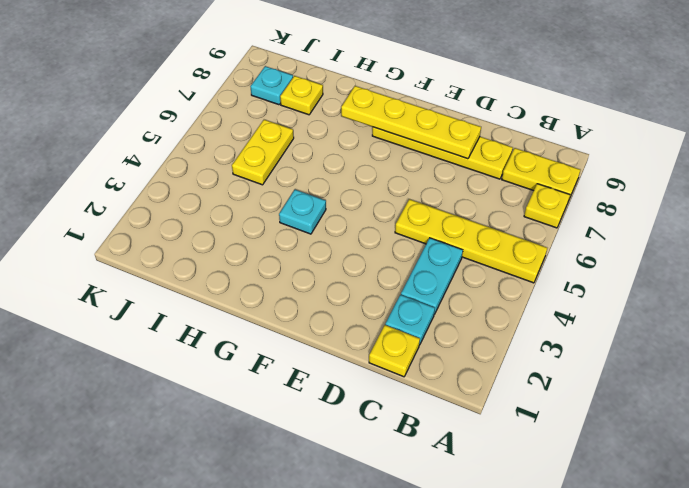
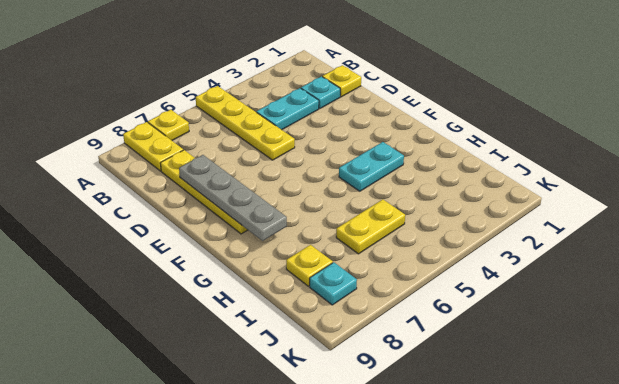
yellow 1x4 plate [341,86,481,159] -> grey 1x4 plate [179,155,287,241]
cyan 1x1 plate [279,190,326,234] -> cyan 1x2 plate [339,142,404,191]

